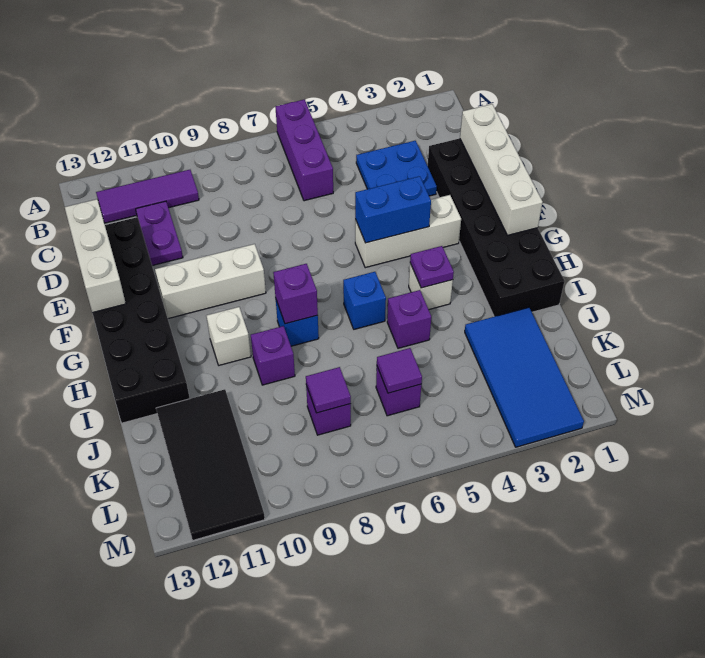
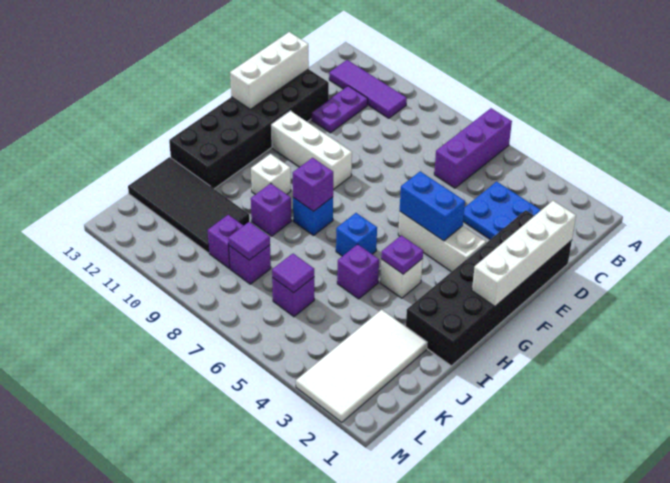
blue 2x4 tile [465,307,584,447] -> white 2x4 tile [296,310,427,422]
black 2x4 tile [156,389,265,540] -> black 2x4 tile turned to [128,157,250,253]
none -> purple 1x1 brick [208,215,243,268]

